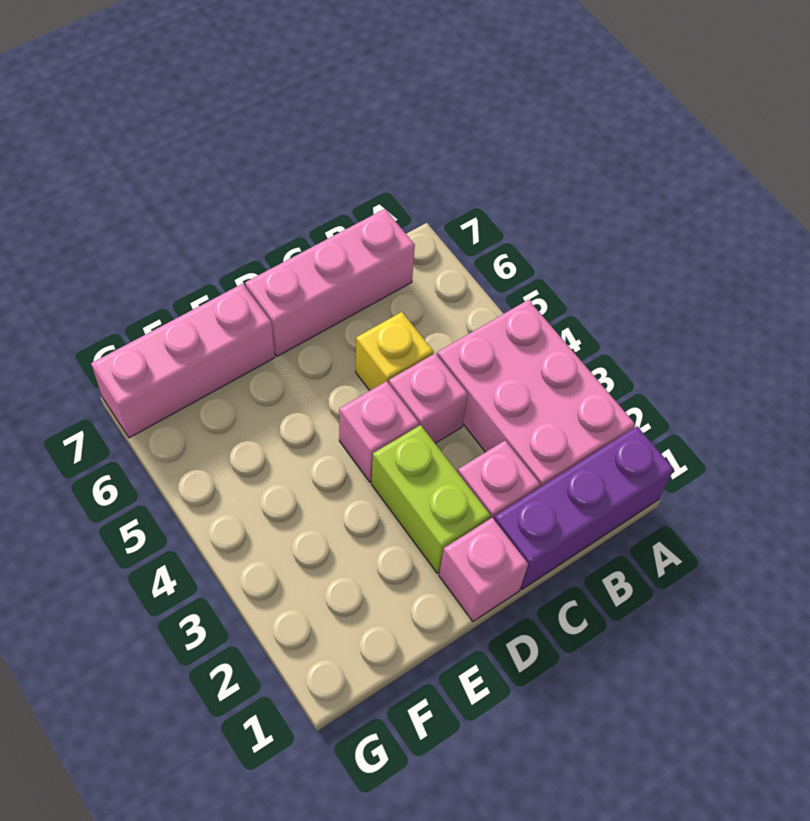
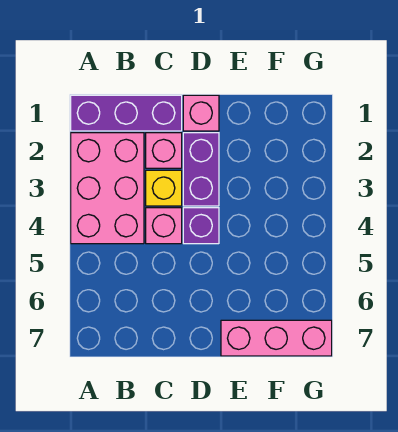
pink 1x3 brick [245,209,415,356] -> none
yellow 1x1 brick [356,312,434,391] -> yellow 1x1 brick moved to [146,170,182,206]
lime 1x2 brick [372,425,490,573] -> purple 1x2 brick [183,133,219,206]
pink 1x1 brick [339,381,419,482] -> purple 1x1 brick [183,208,219,244]

